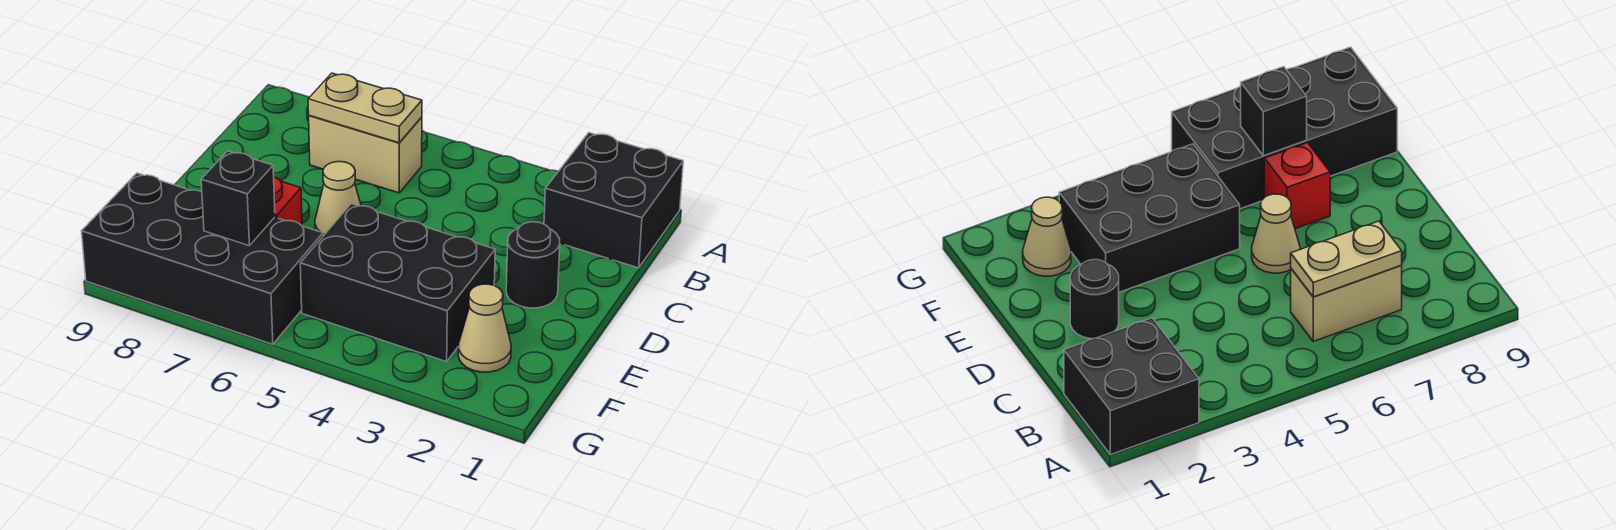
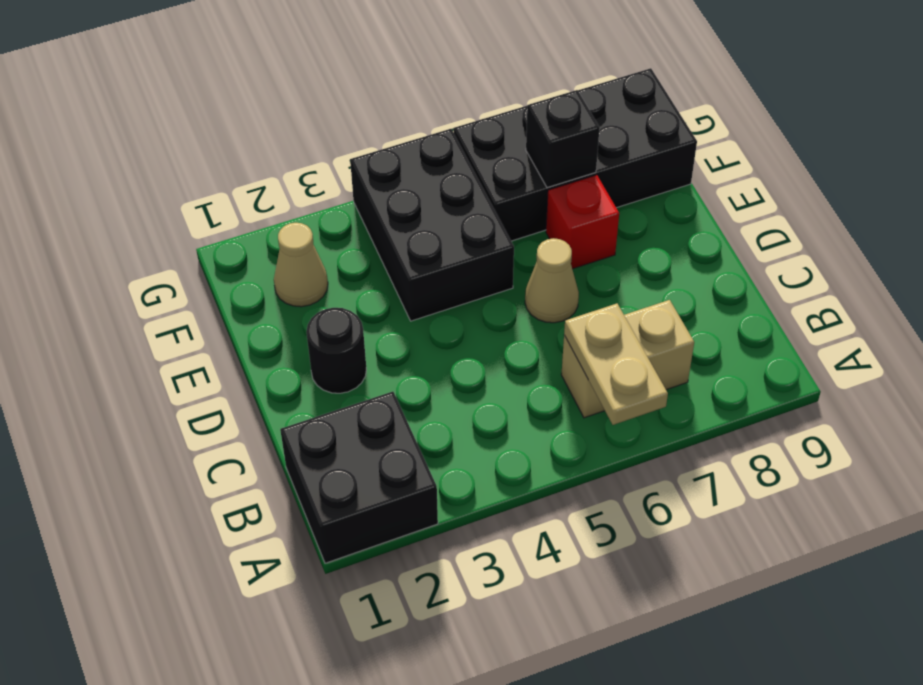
tan 1x2 plate [308,73,422,143] -> tan 1x2 plate turned to [564,304,668,425]
black 2x3 brick [300,204,495,362] -> black 2x3 brick turned to [350,129,514,321]

